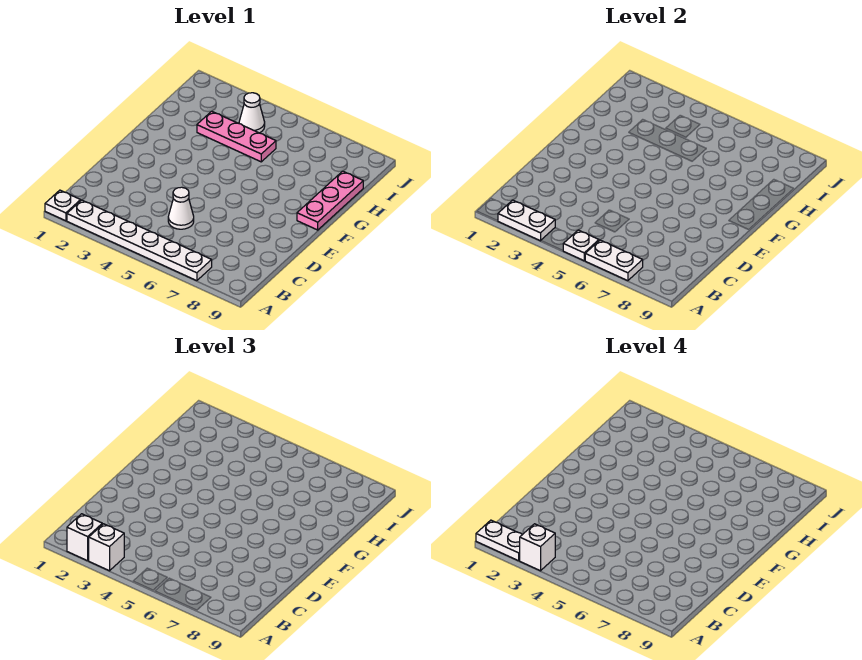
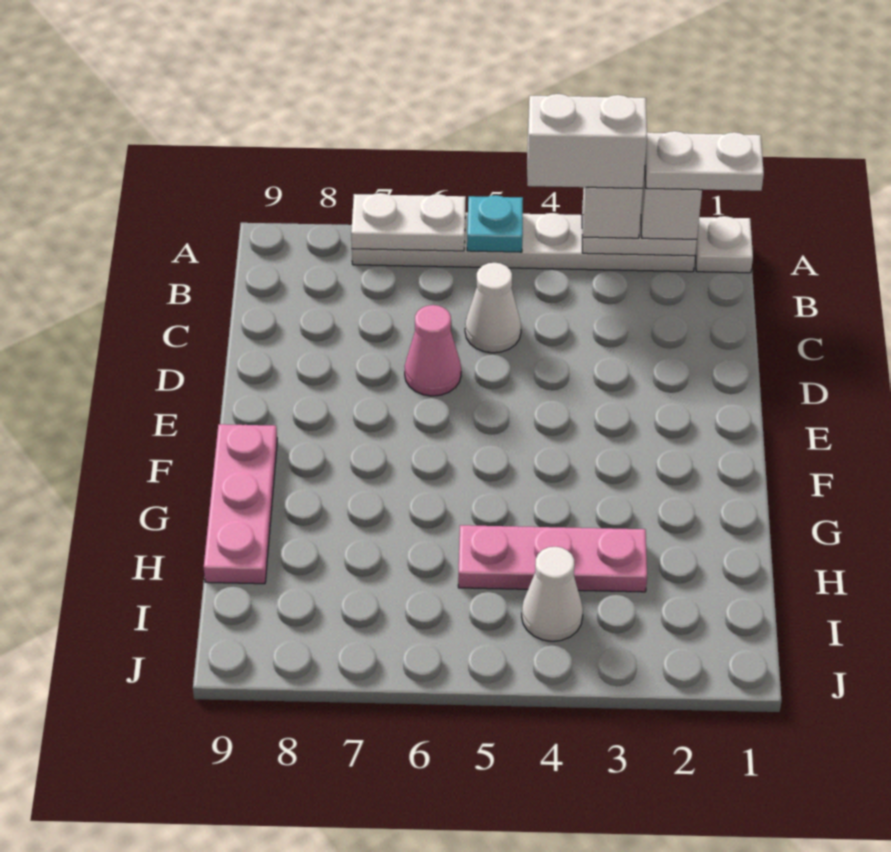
white 1x1 brick [520,524,555,571] -> white 1x2 brick [527,94,647,188]
white 1x1 plate [563,230,599,261] -> cyan 1x1 plate [467,195,523,252]
none -> pink 1x1 cone [405,305,461,396]

